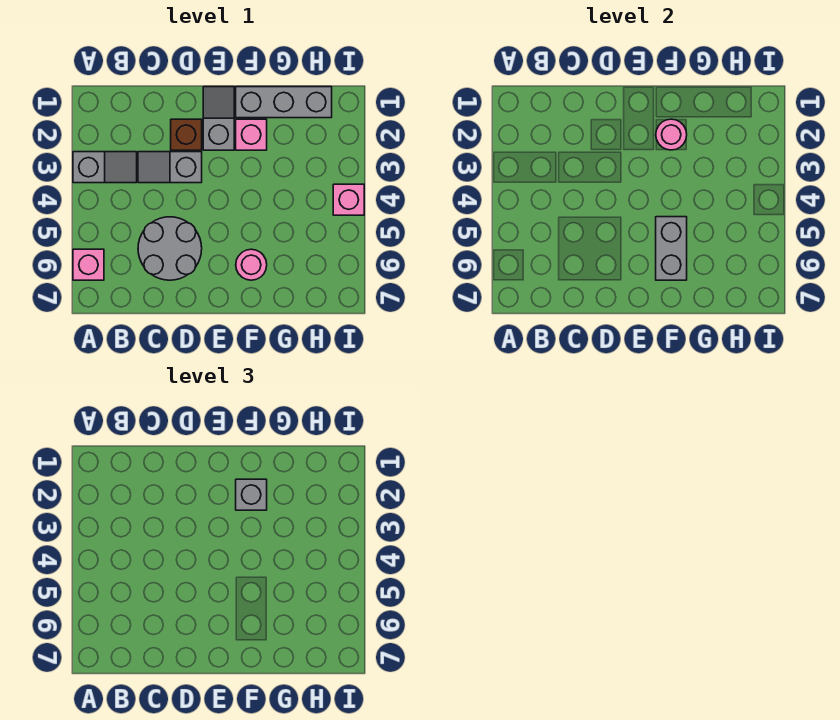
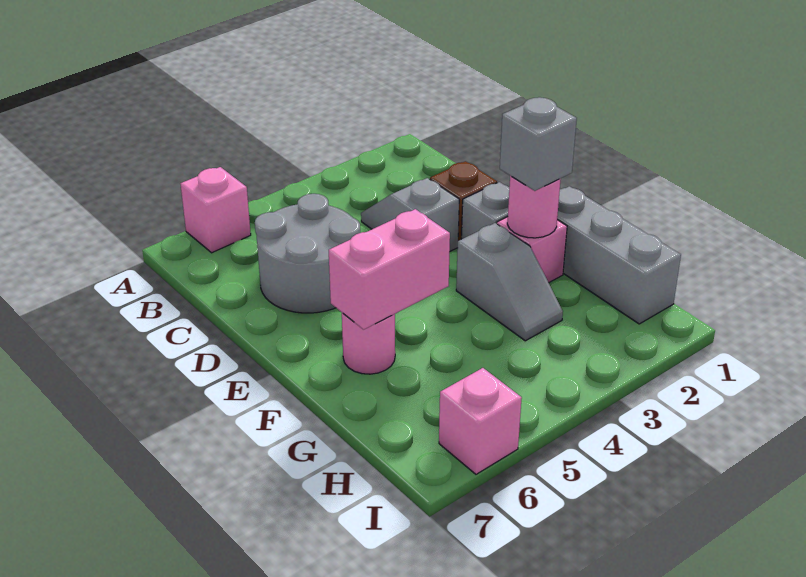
grey 1x2 slope [73,152,137,183] -> grey 1x2 slope moved to [456,223,563,341]
grey 1x2 brick [656,217,687,280] -> pink 1x2 brick [329,209,450,330]
pink 1x1 brick [333,184,364,215] -> pink 1x1 brick moved to [439,368,522,474]

